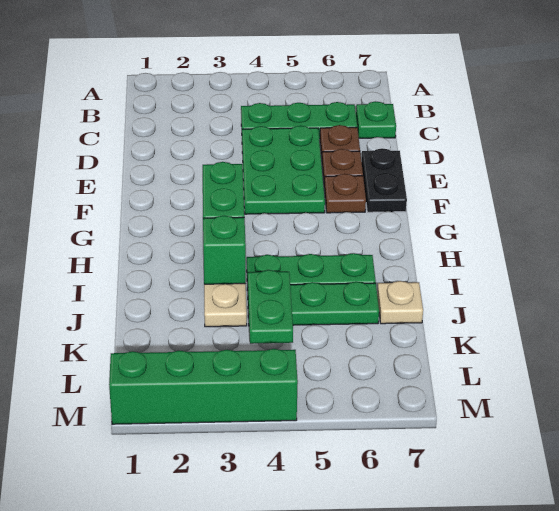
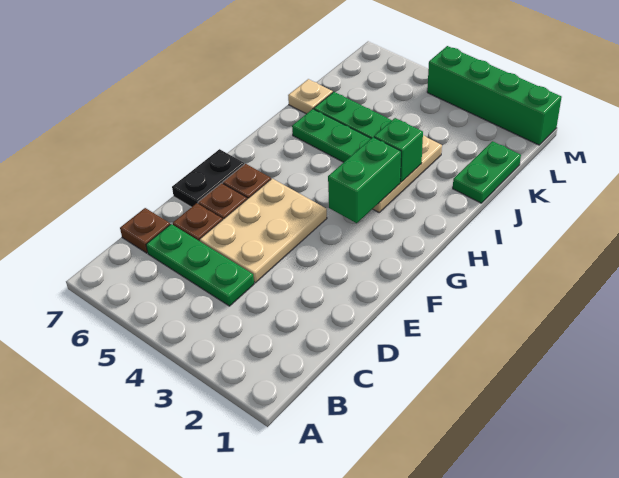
green 1x1 plate [356,101,396,138] -> brown 1x1 plate [120,208,170,253]
green 2x3 plate [242,126,325,214] -> tan 2x3 plate [200,179,327,283]
green 1x2 plate [248,270,293,344] -> green 1x2 plate moved to [453,141,521,203]

